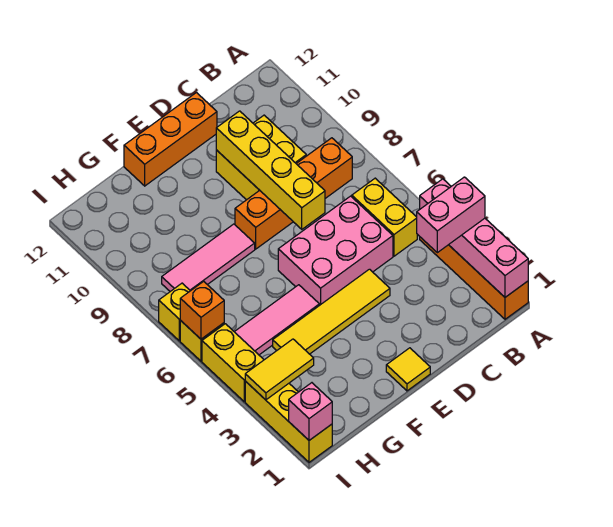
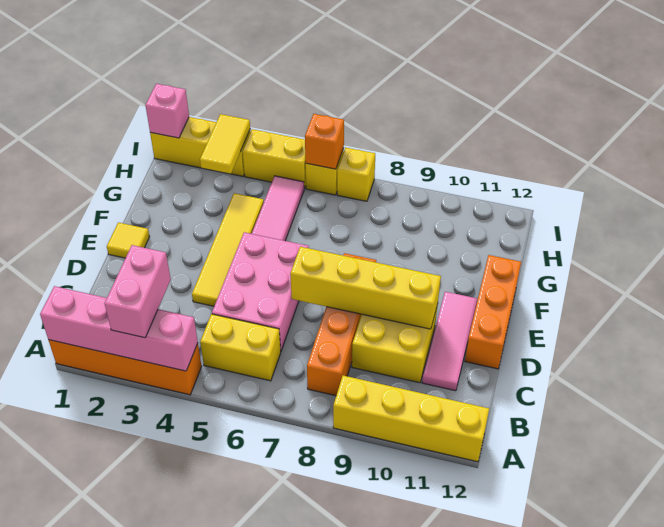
none -> yellow 1x4 brick [333,376,489,462]
pink 1x3 tile [162,224,255,291] -> pink 1x3 tile moved to [422,292,477,391]

